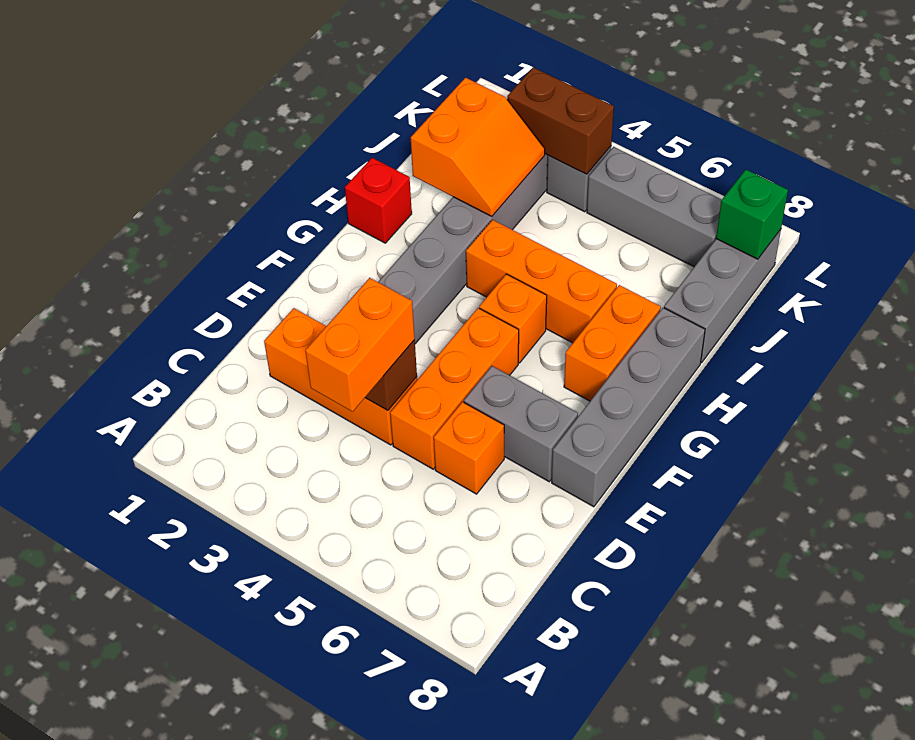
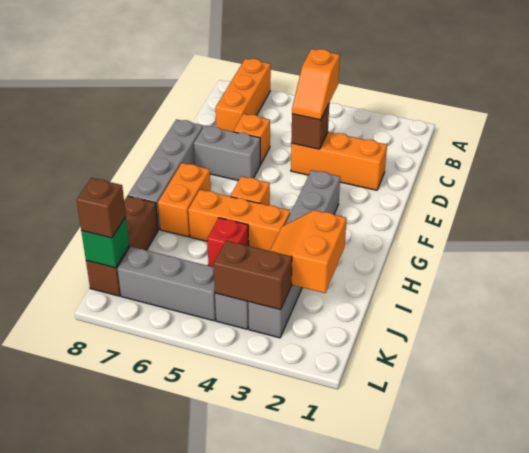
orange 1x2 brick [305,278,415,412] -> orange 1x2 slope [292,49,340,120]
orange 1x3 brick [390,308,519,469] -> orange 1x3 brick moved to [216,59,271,132]
red 1x1 brick [345,158,412,243] -> red 1x1 brick moved to [207,218,249,267]
grey 1x3 brick [664,229,781,363] -> brown 1x3 brick [86,196,158,296]
none -> brown 1x1 brick [77,178,126,238]

